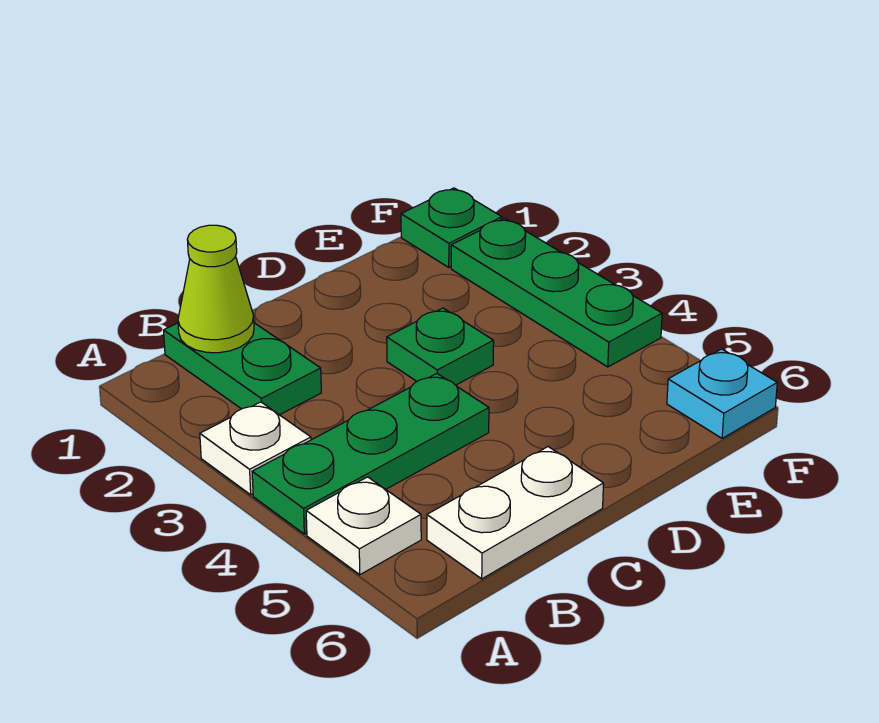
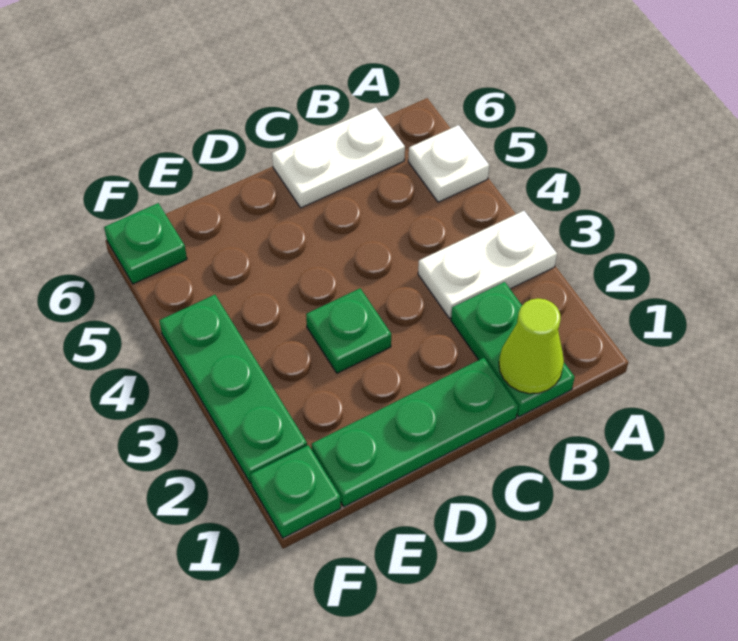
white 1x1 plate [200,402,311,495] -> white 1x2 plate [418,211,557,318]
green 1x3 plate [252,374,489,534] -> green 1x3 plate moved to [312,358,518,507]
cyan 1x1 plate [667,349,777,438] -> green 1x1 plate [104,203,187,284]

